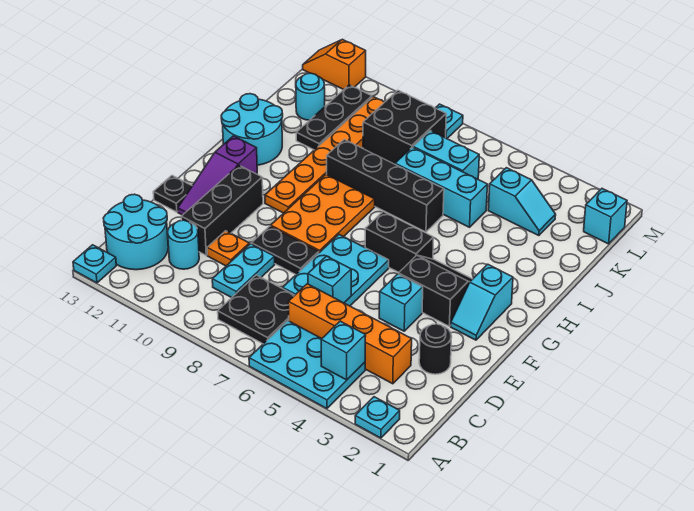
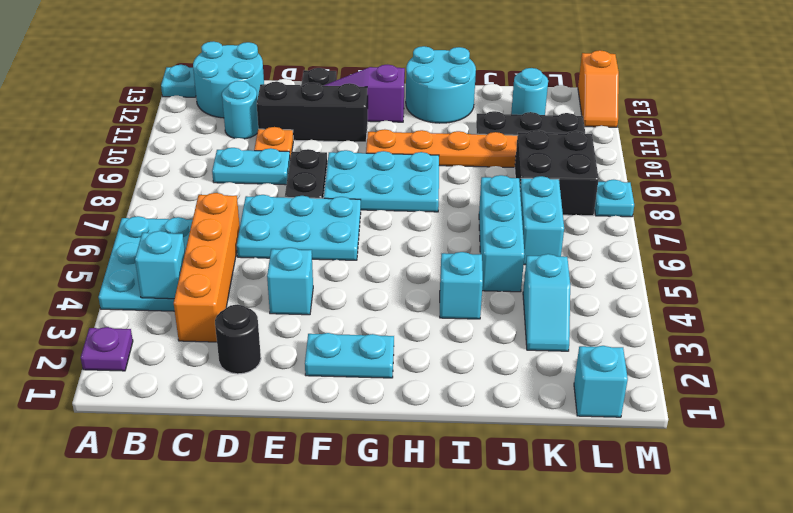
cyan 1x1 plate [355,397,400,438] -> purple 1x1 plate [81,327,133,371]
black 2x2 plate [218,275,295,344] -> none
cyan 1x1 brick [308,256,351,303] -> cyan 1x1 brick moved to [440,252,483,319]
cyan 1x2 slope [451,264,513,340] -> cyan 1x2 plate [305,333,394,378]
black 2x2 slope [399,255,472,326] -> none
orange 2x3 plate [271,174,375,253] -> cyan 2x3 plate [324,150,439,212]
black 1x2 brick [365,212,434,272] -> none
black 1x4 brick [327,139,444,232] -> none
orange 1x2 slope [303,39,366,90] -> orange 1x2 slope turned to [578,50,619,127]

